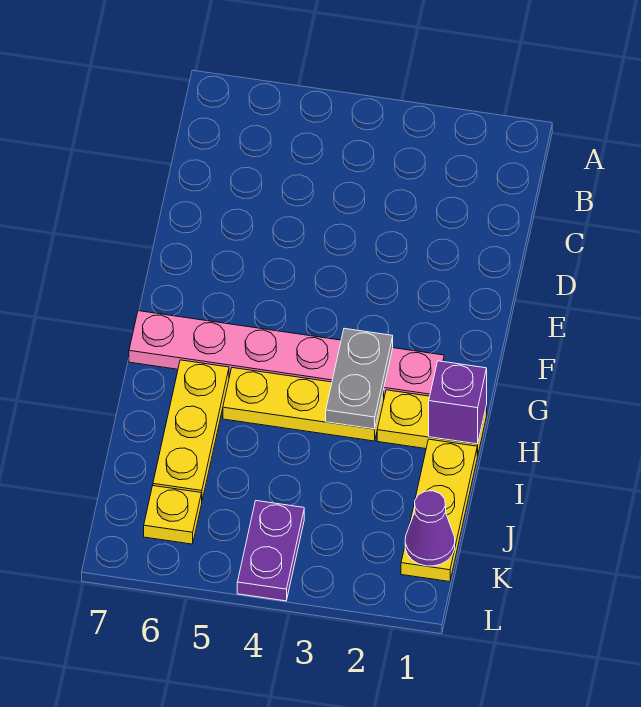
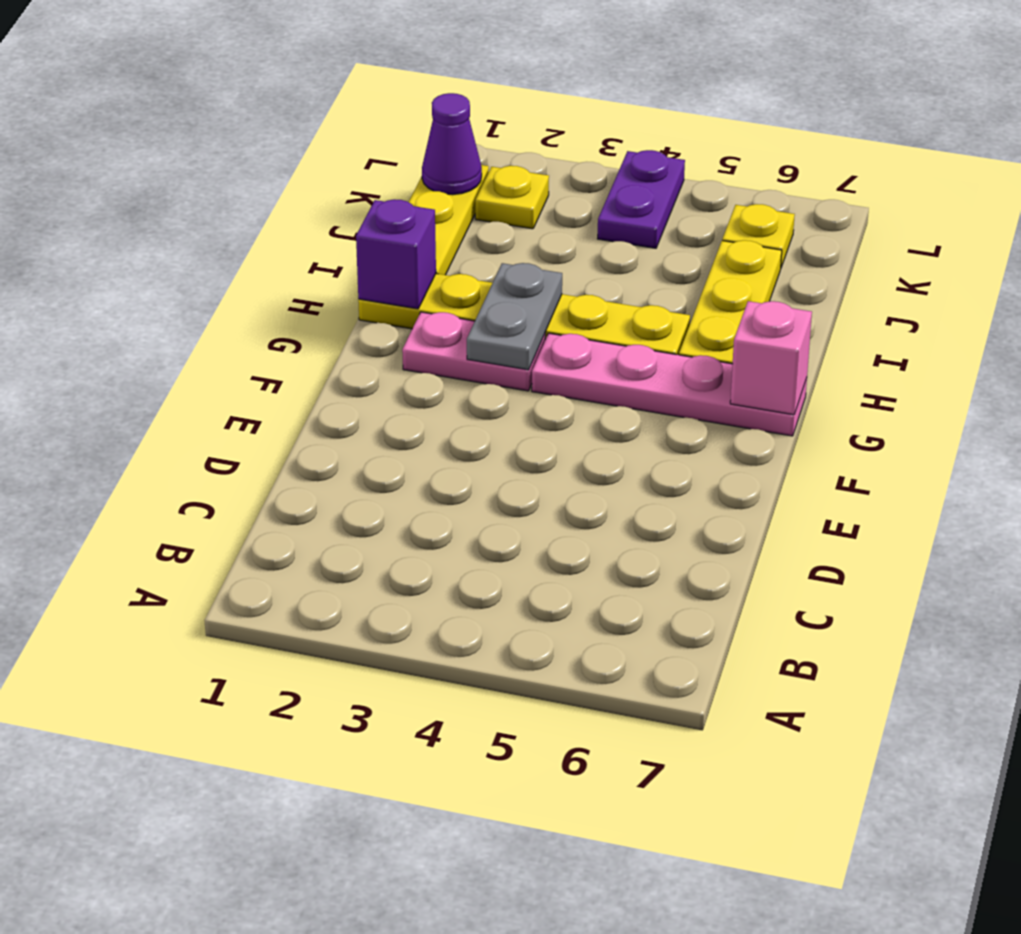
none -> pink 1x1 brick [730,301,812,415]
none -> yellow 1x1 plate [475,166,549,229]

